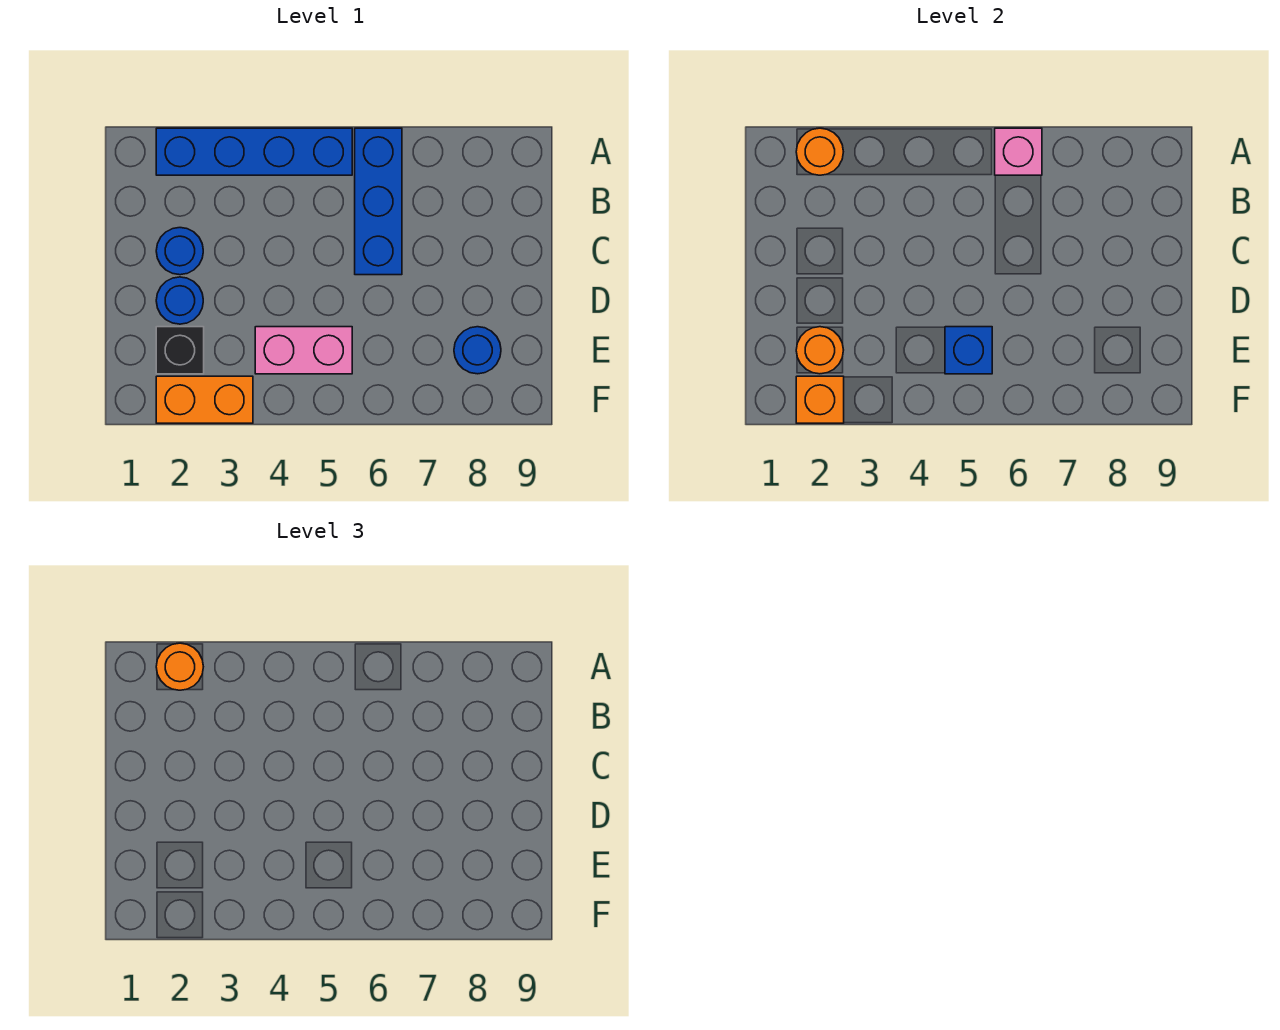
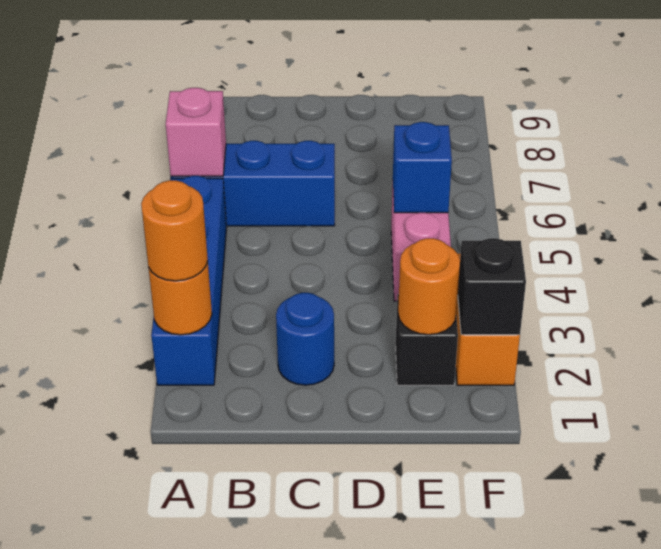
blue 1x1 round brick [156,277,203,324] -> none
blue 1x1 round brick [454,327,501,374] -> none
orange 1x1 brick [796,376,844,423] -> black 1x1 brick [458,238,526,335]

